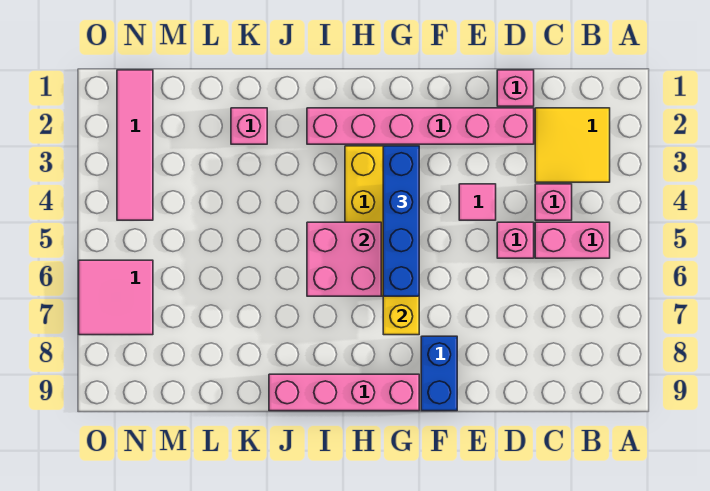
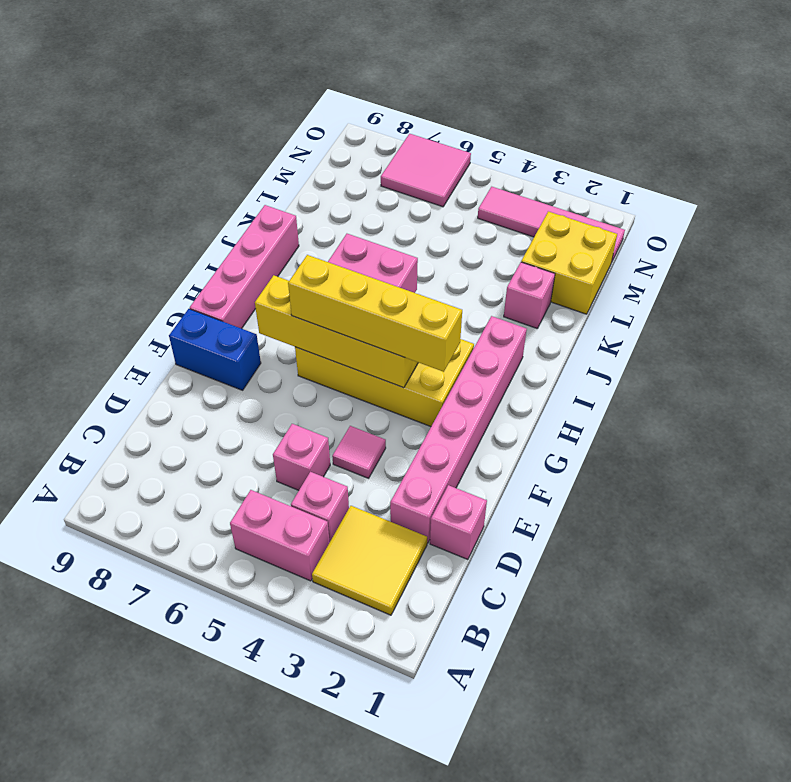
pink 1x2 brick [535,222,610,258] -> pink 1x2 brick turned to [230,490,330,581]
blue 1x4 brick [383,146,419,296] -> yellow 1x4 brick [288,255,462,372]
none -> yellow 2x2 brick [521,211,617,314]

